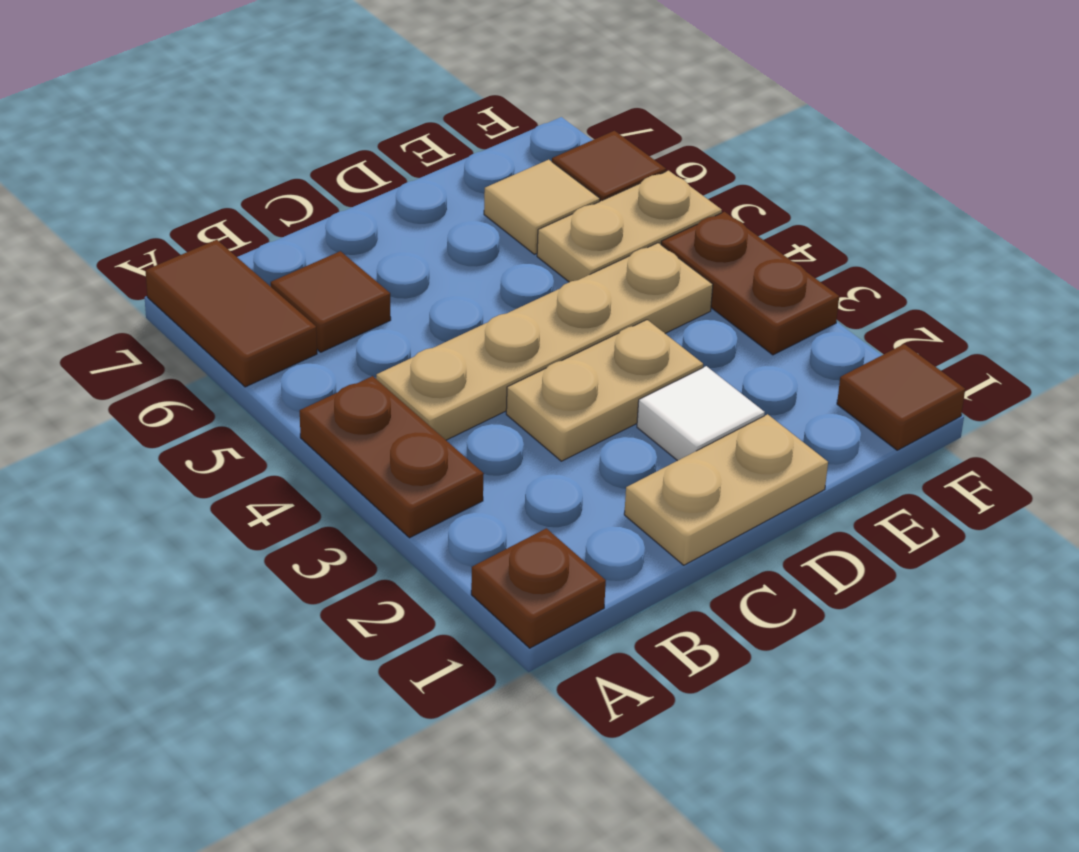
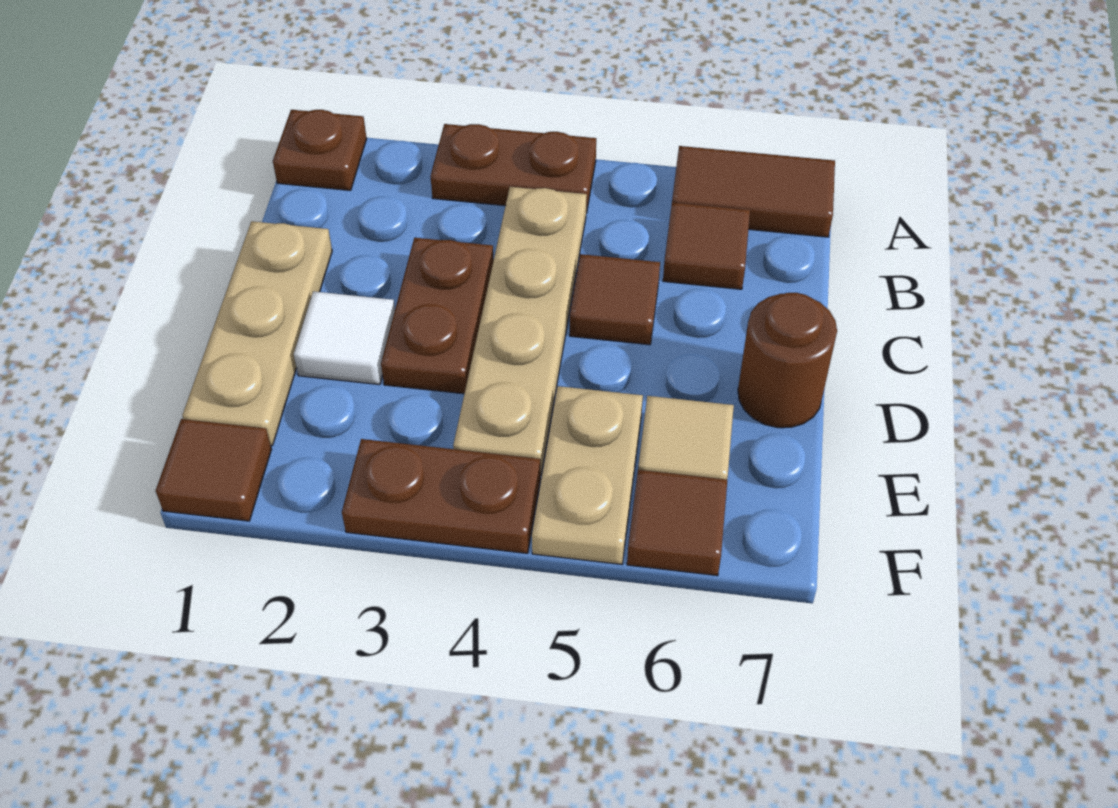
tan 1x2 plate [624,414,828,565] -> tan 1x3 plate [182,221,332,446]
tan 1x2 plate [506,320,703,461] -> brown 1x2 plate [381,238,494,394]
none -> brown 1x1 tile [570,254,660,345]
none -> brown 1x1 round brick [738,293,837,428]

